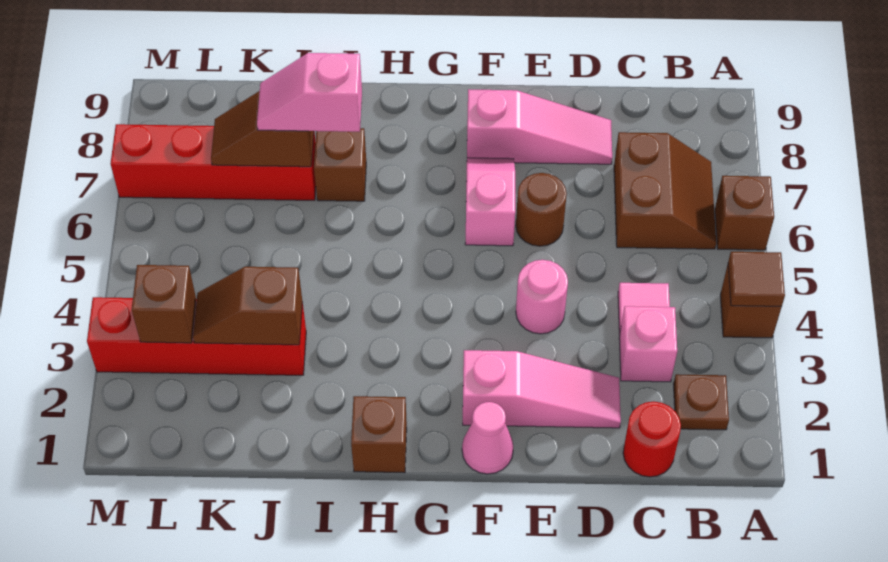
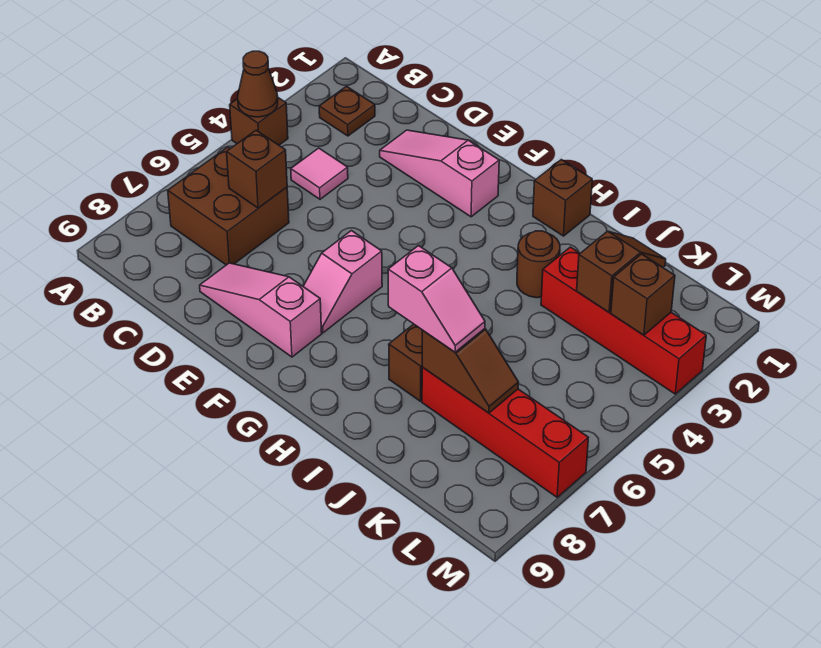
brown 1x1 tile [728,252,785,307] -> brown 1x1 cone [238,51,278,117]
brown 1x1 brick [715,176,774,250] -> brown 1x1 brick moved to [227,130,287,208]
brown 2x2 slope [614,132,716,249] -> brown 2x2 brick [168,147,289,265]
red 1x1 round brick [623,402,681,477] -> none
pink 1x1 brick [619,306,677,382] -> none
pink 1x1 round brick [516,260,568,334] -> none
brown 1x1 round brick [516,173,567,246] -> brown 1x1 round brick moved to [517,231,560,298]
pink 1x1 cone [462,402,513,474] -> none
brown 1x2 slope [193,267,302,345] -> brown 1x2 slope turned to [577,231,666,312]

